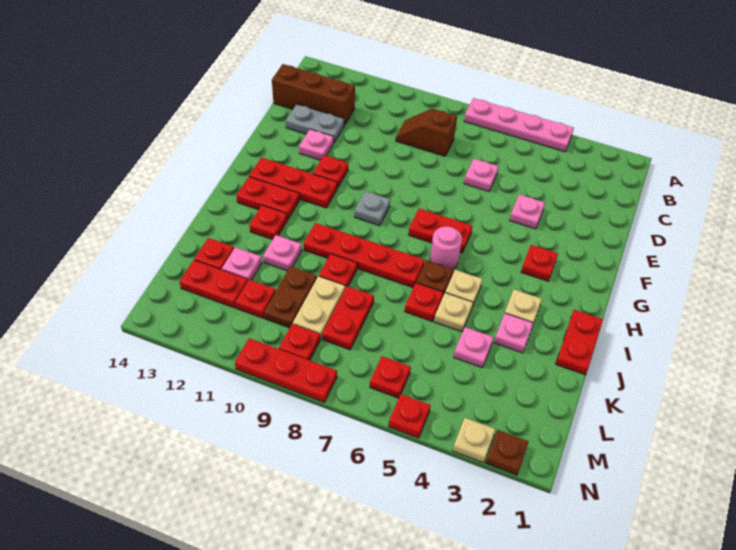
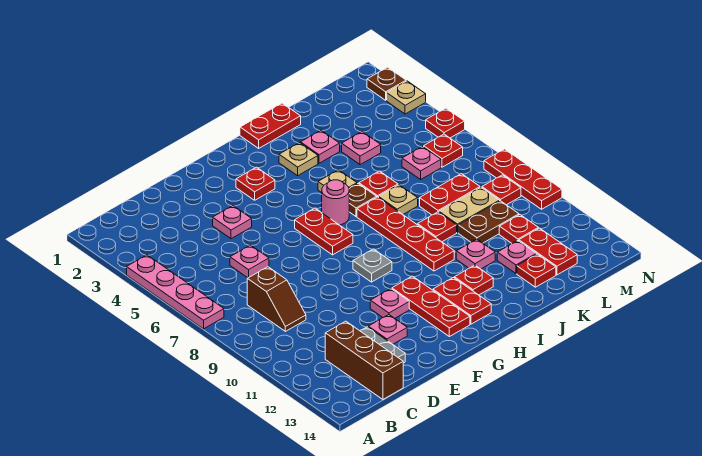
red 1x1 plate [313,155,348,188] -> pink 1x1 plate [370,289,409,318]
tan 1x1 plate [434,293,473,332] -> tan 1x1 plate moved to [379,185,418,215]
none -> pink 1x1 plate [402,147,441,179]

